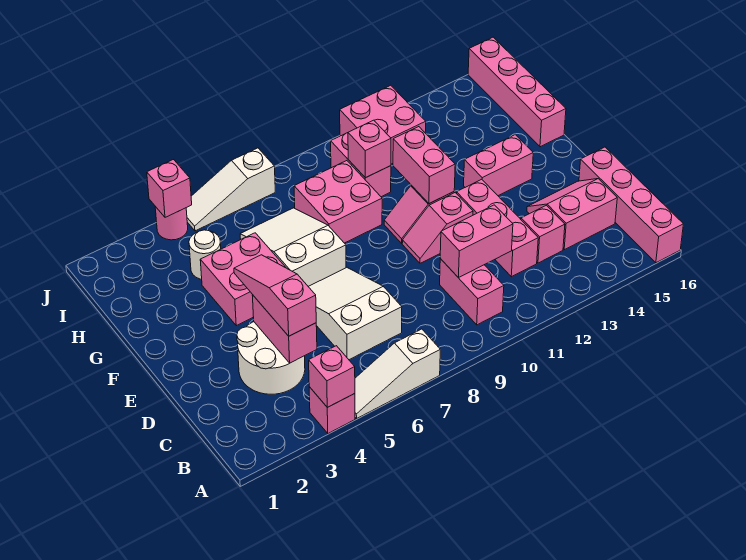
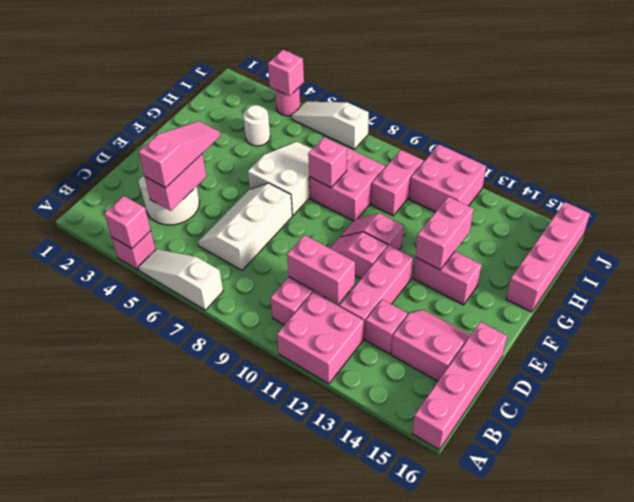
white 2x3 slope [308,268,402,360] -> white 2x3 slope turned to [198,183,292,270]
pink 2x2 brick [200,233,286,326] -> pink 2x2 brick moved to [277,292,364,384]
pink 1x2 brick [393,127,455,204] -> pink 1x2 brick moved to [416,197,474,270]
pink 1x1 brick [348,120,391,178] -> pink 1x1 brick moved to [308,137,347,188]

